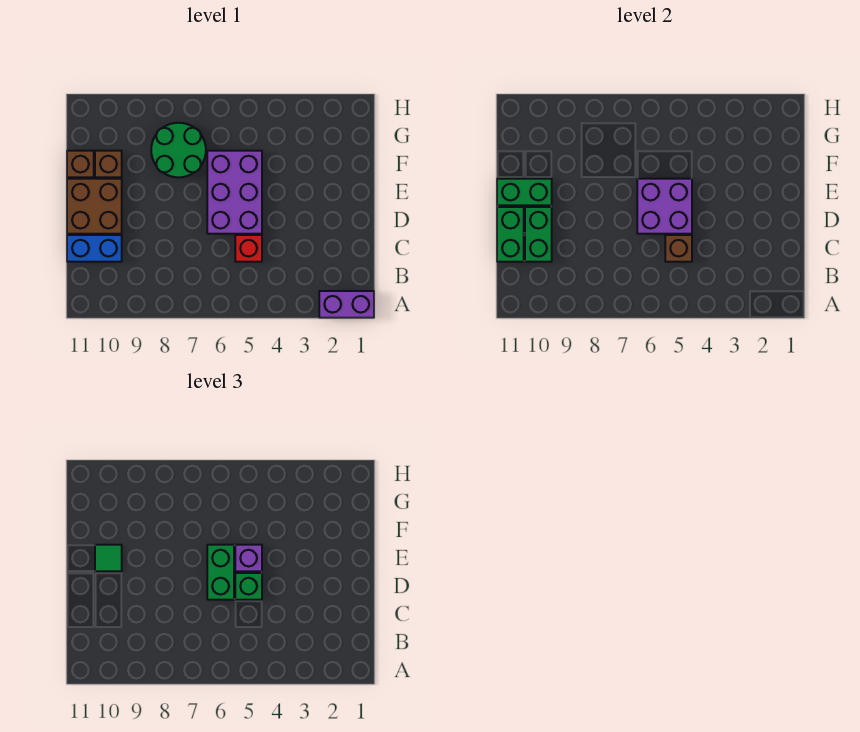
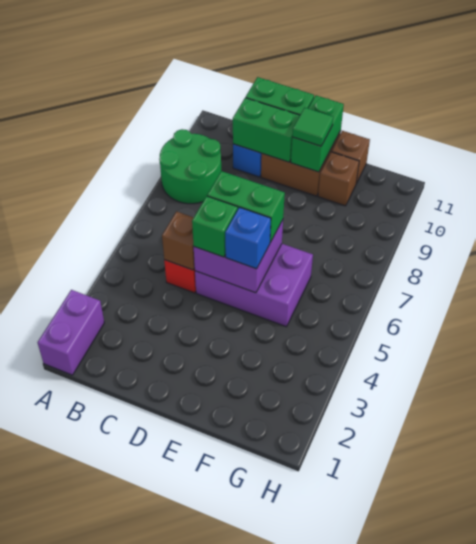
purple 1x1 brick [235,545,262,571] -> blue 1x1 brick [225,207,271,269]
green 2x2 round brick [151,123,206,177] -> green 2x2 round brick moved to [159,129,221,204]

